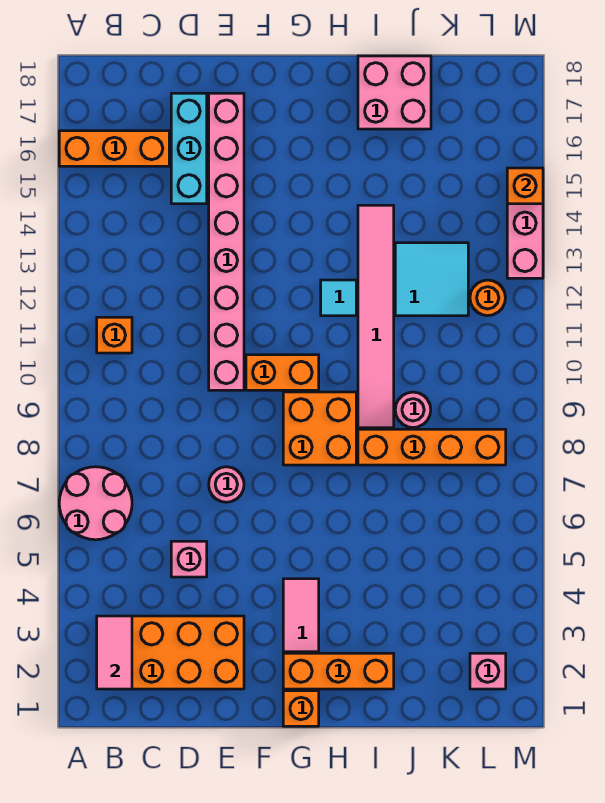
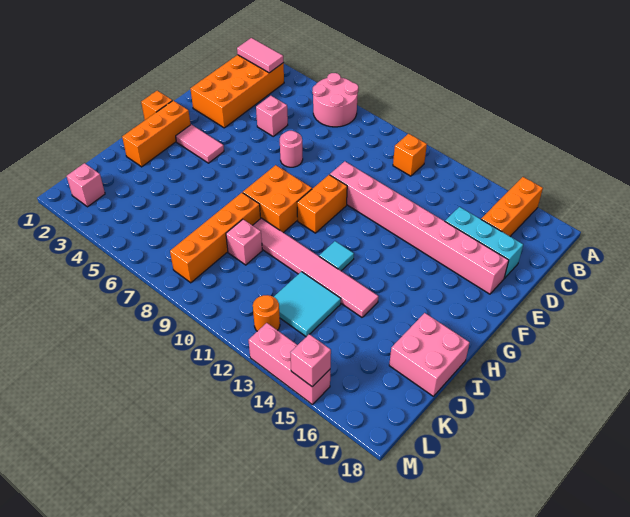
pink 1x1 round brick [395,392,431,428] -> pink 1x1 brick [226,219,262,265]
orange 1x1 brick [507,168,543,204] -> pink 1x1 brick [290,334,331,387]

